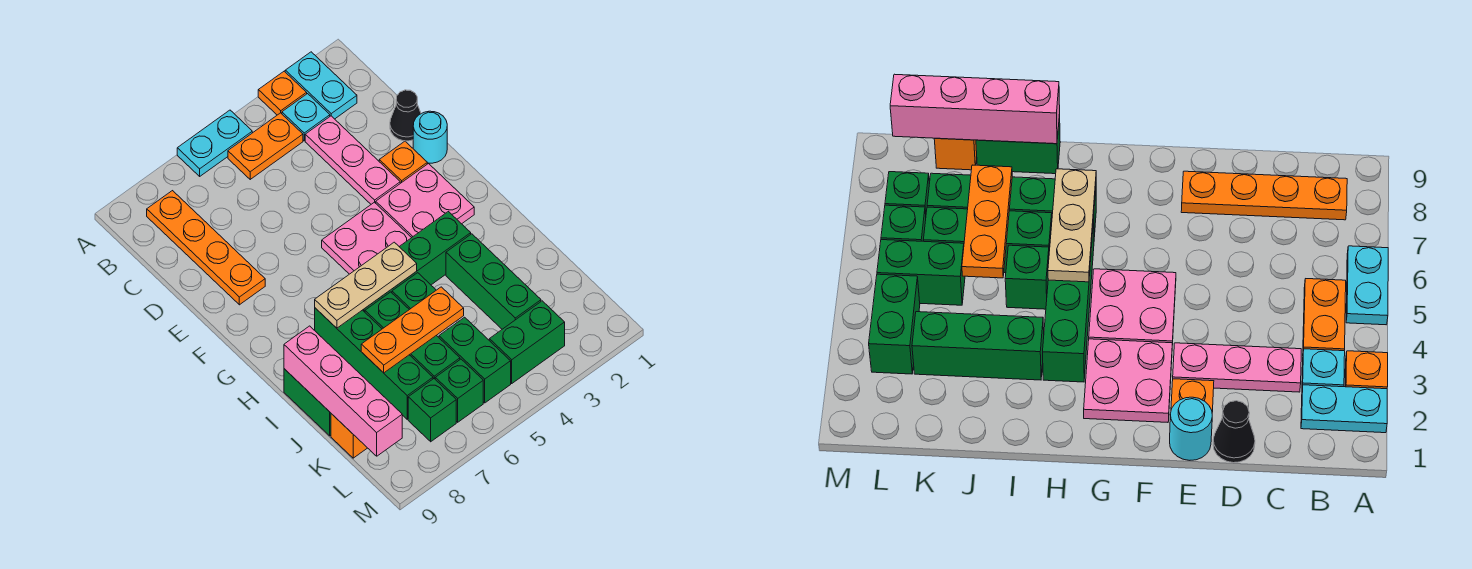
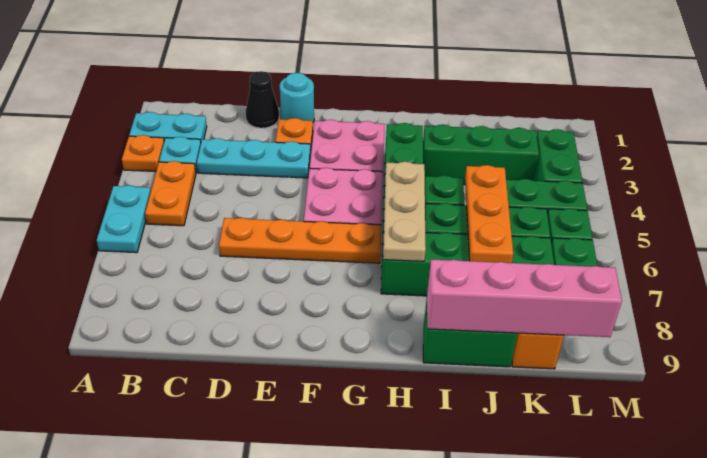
orange 1x4 plate [147,191,265,305] -> orange 1x4 plate moved to [219,218,381,263]
pink 1x3 plate [305,116,400,204] -> cyan 1x3 plate [197,138,310,178]

